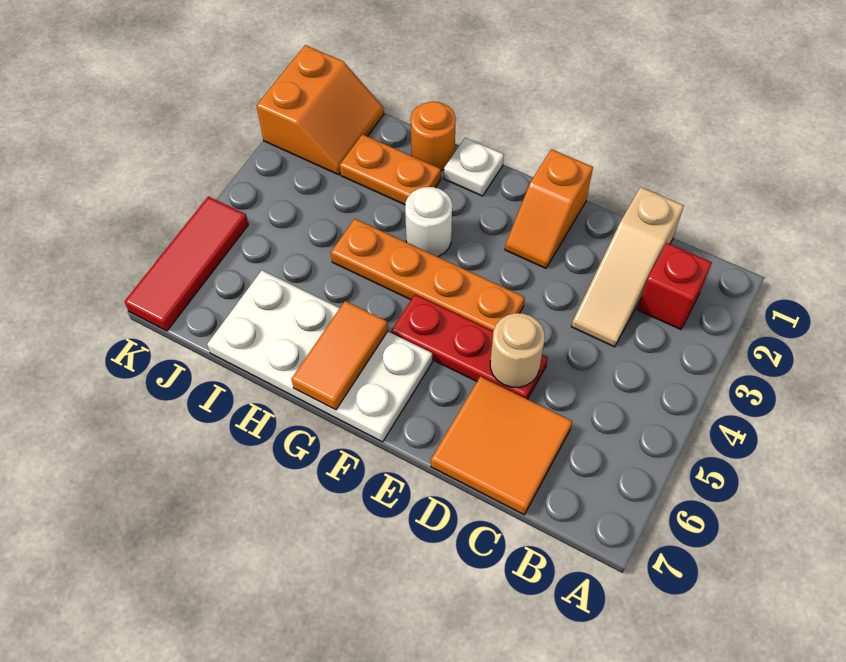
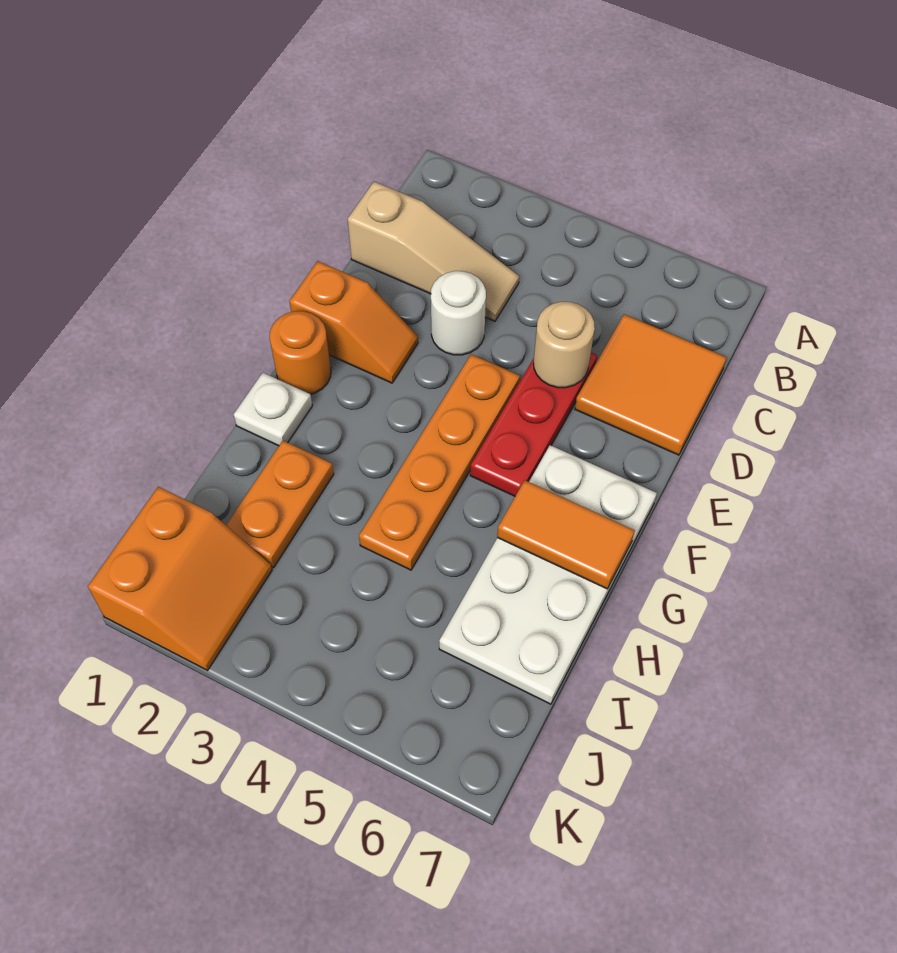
red 1x1 brick [638,243,712,330] -> none
white 1x1 round brick [405,187,452,257] -> white 1x1 round brick moved to [431,271,486,355]
orange 1x1 round brick [411,101,456,170] -> orange 1x1 round brick moved to [269,311,331,394]
orange 2x2 slope [256,45,384,175] -> orange 2x2 slope turned to [88,487,272,670]
red 1x3 tile [124,196,248,331] -> none

